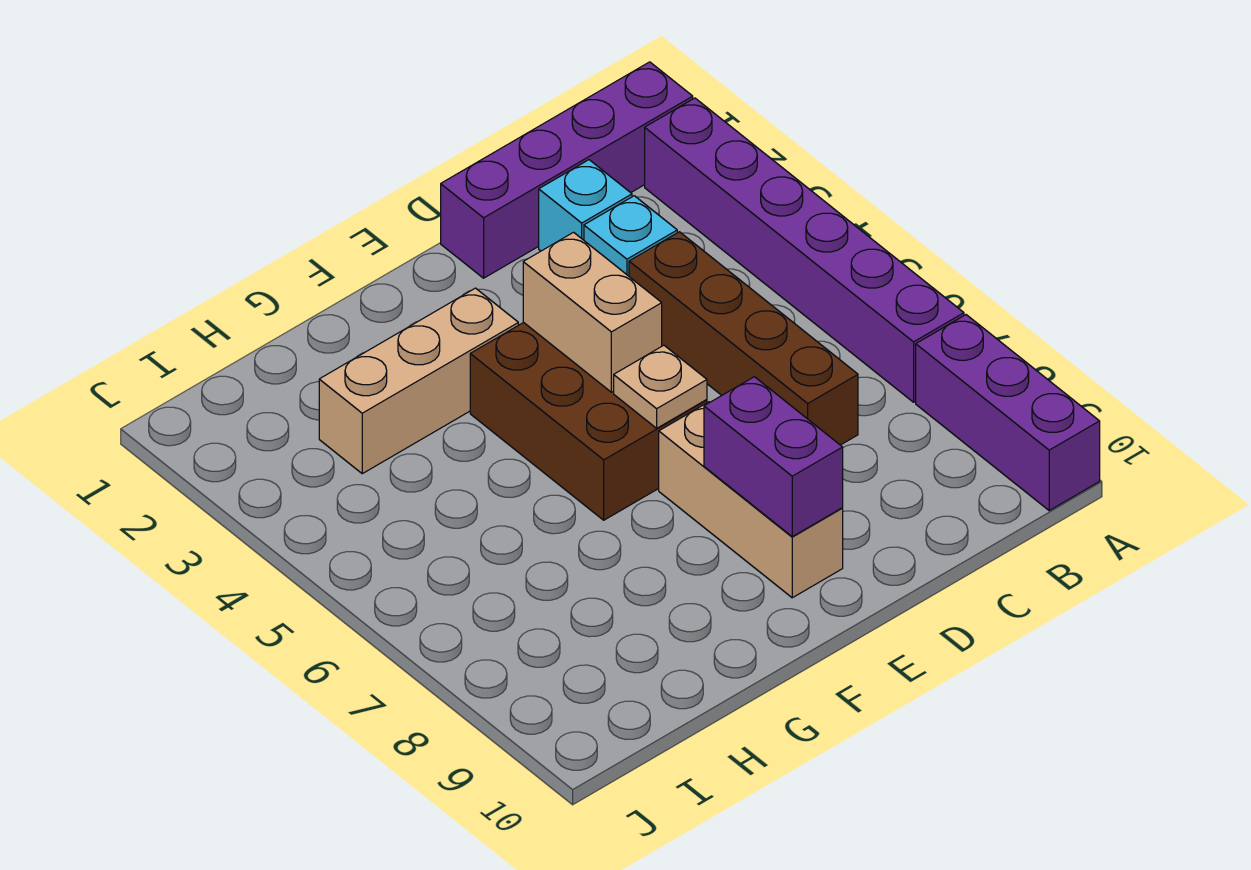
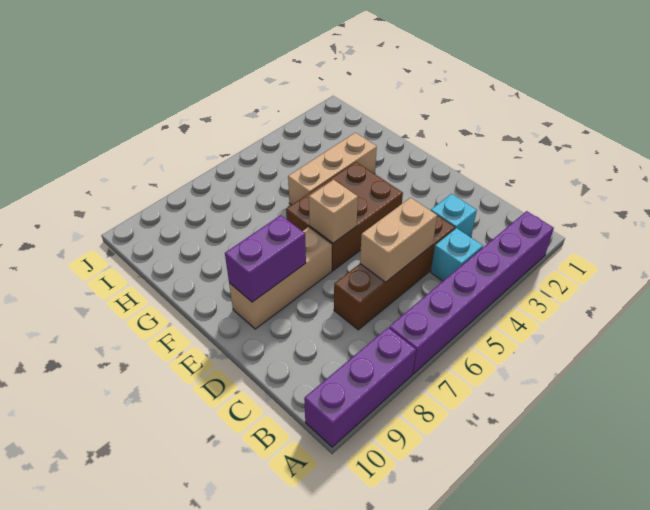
purple 1x4 brick [441,62,693,278] -> none
cyan 1x1 brick [539,160,632,251] -> cyan 1x1 brick moved to [431,228,483,281]
tan 1x2 brick [523,232,662,392] -> tan 1x2 brick moved to [360,198,437,282]
tan 1x1 plate [614,345,707,428] -> tan 1x1 brick [309,180,358,243]
tan 1x3 brick [319,288,518,474] -> tan 1x3 brick turned to [288,133,377,205]

